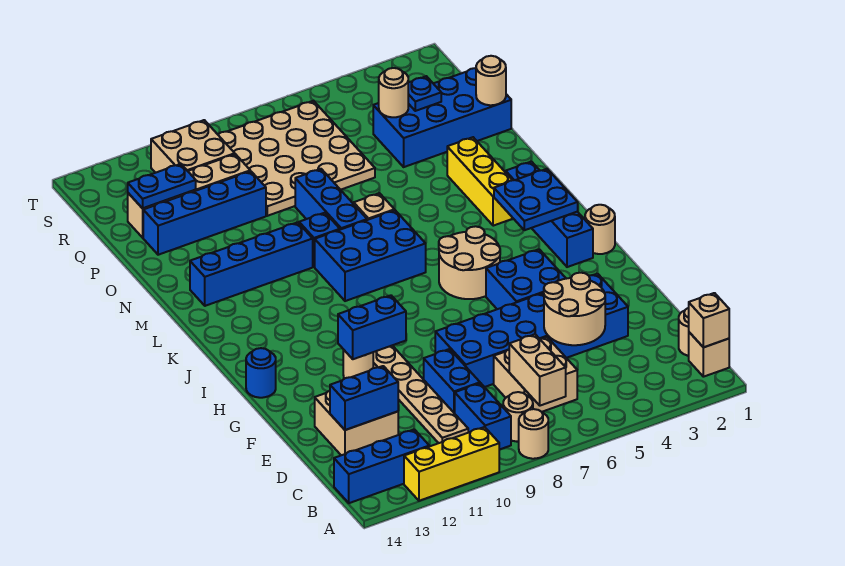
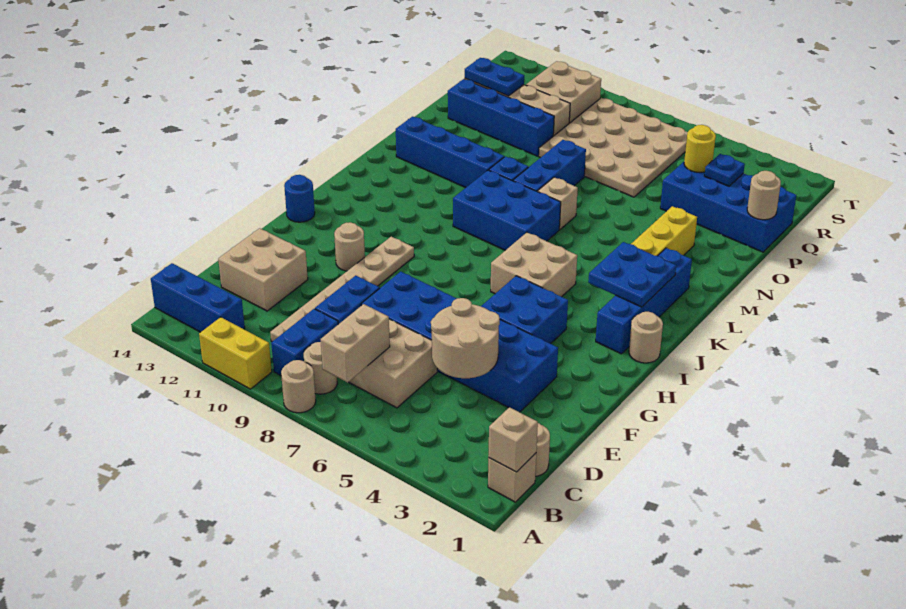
yellow 1x3 brick [404,427,499,501] -> yellow 1x2 brick [199,317,272,389]
blue 1x2 brick [330,366,398,430] -> none
blue 1x2 brick [338,295,406,359] -> none
tan 2x2 round brick [439,226,500,299] -> tan 2x2 brick [491,232,577,297]
tan 1x1 round brick [379,68,408,117] -> yellow 1x1 round brick [684,125,716,172]

